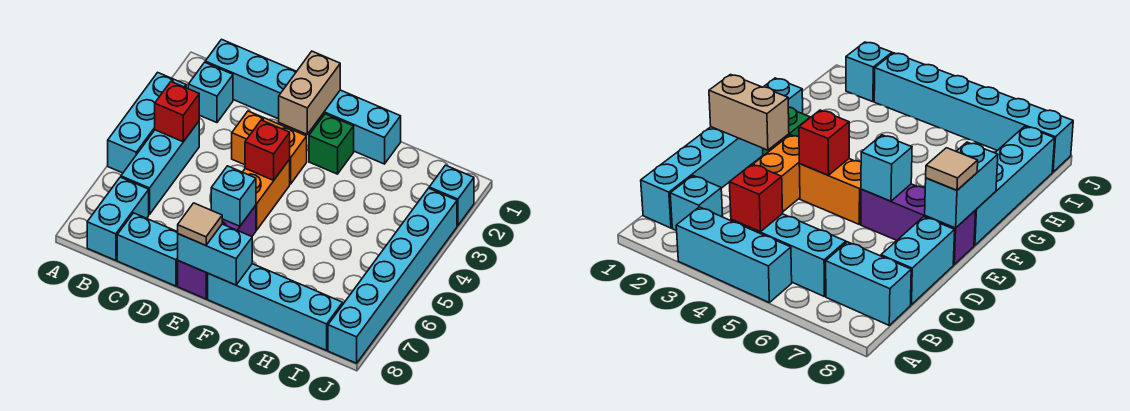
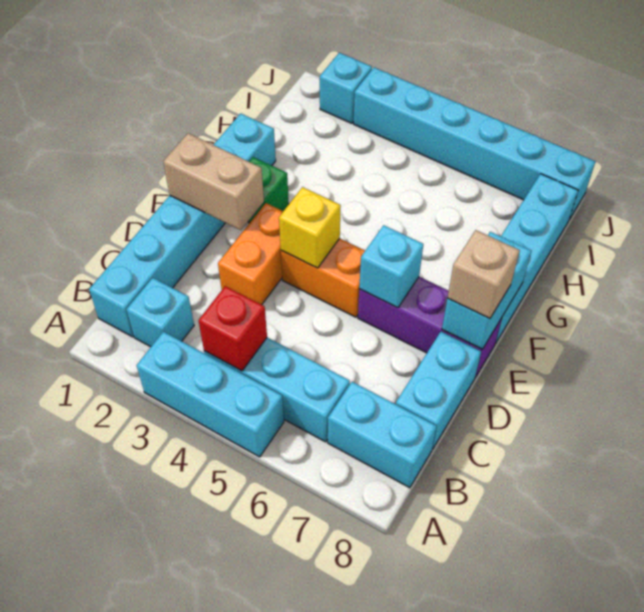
red 1x1 brick [245,120,290,180] -> yellow 1x1 brick [279,187,341,268]
tan 1x1 tile [178,203,222,245] -> tan 1x1 brick [448,230,520,319]

